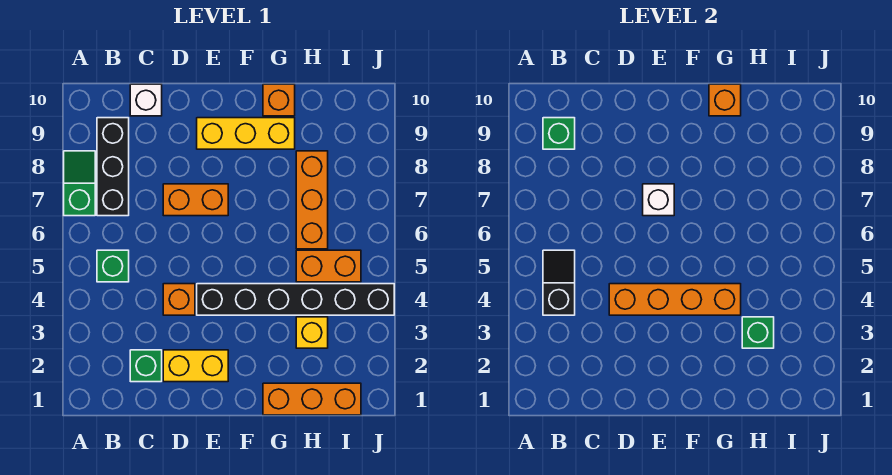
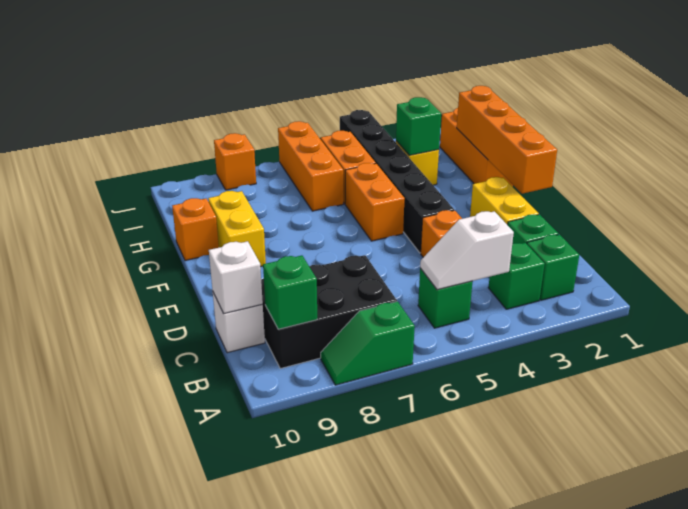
none -> green 1x1 brick [527,234,579,300]
none -> green 1x1 brick [488,243,545,309]
black 1x2 slope [543,250,575,315] -> white 1x2 slope [420,211,514,290]
black 1x3 brick [97,118,129,216] -> black 2x3 brick [261,255,397,369]
orange 1x4 brick [609,284,741,315] -> orange 1x4 brick moved to [457,86,557,194]
orange 1x2 brick [163,184,228,216] -> orange 1x2 brick moved to [345,163,405,241]
white 1x1 brick [643,184,674,216] -> white 1x1 brick moved to [209,241,263,313]
yellow 1x3 brick [197,118,295,149] -> yellow 1x2 brick [208,191,266,267]
orange 1x1 brick [709,84,741,116] -> orange 1x1 brick moved to [214,133,256,190]
orange 1x3 brick [296,151,328,249] -> orange 1x3 brick turned to [278,121,343,211]

